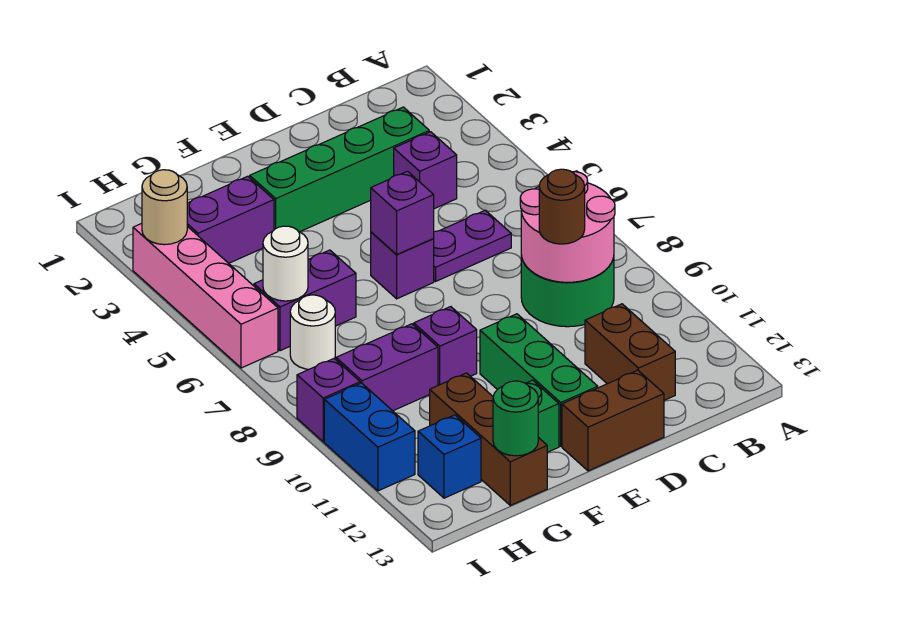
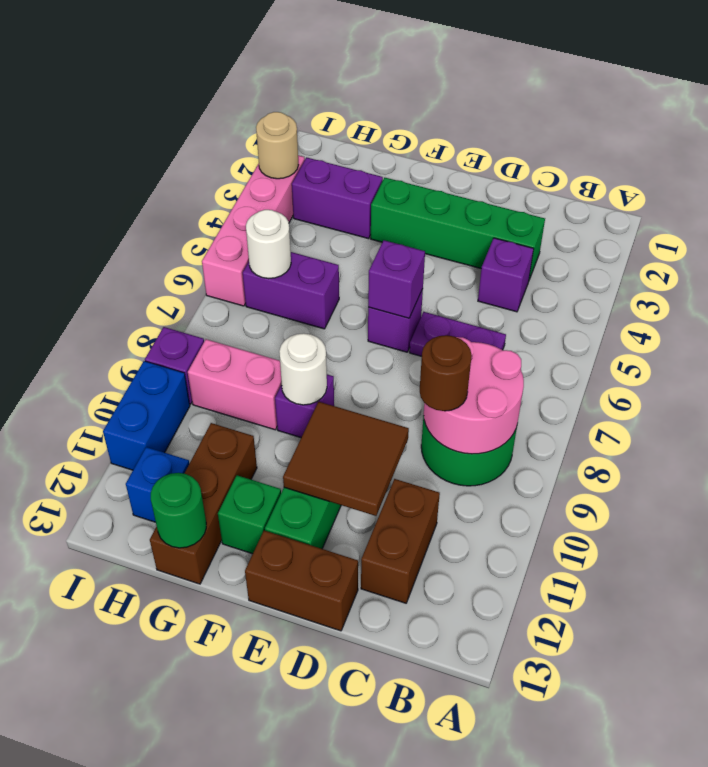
none -> brown 2x2 tile [283,402,409,516]
purple 1x2 brick [336,324,438,411] -> pink 1x2 brick [188,339,282,430]
white 1x1 round brick [290,295,335,369] -> white 1x1 round brick moved to [279,333,327,405]

